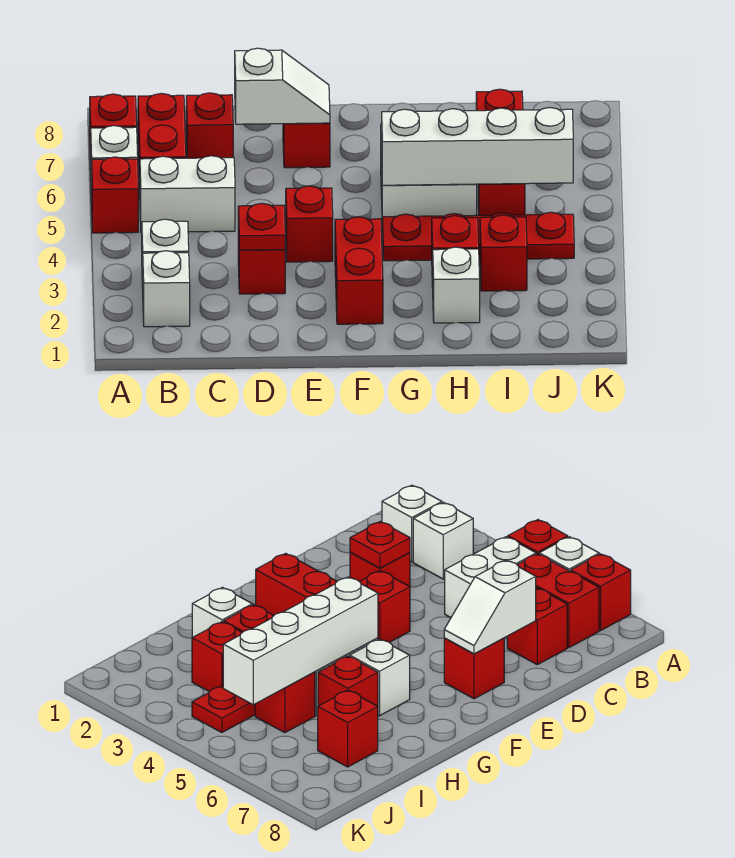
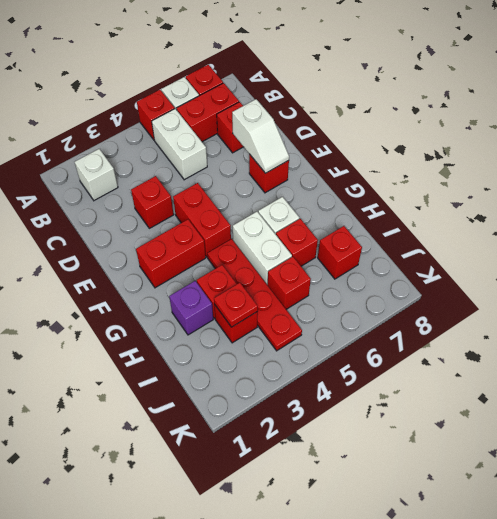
white 1x1 brick [142,219,189,289] -> none
red 1x1 plate [238,203,285,250] -> red 1x1 plate moved to [214,283,258,327]
red 1x1 brick [286,186,333,262] -> red 1x2 brick [173,183,231,257]
white 1x4 brick [381,107,573,185] -> none
white 1x1 brick [433,247,480,323] -> purple 1x1 brick [169,281,213,335]

